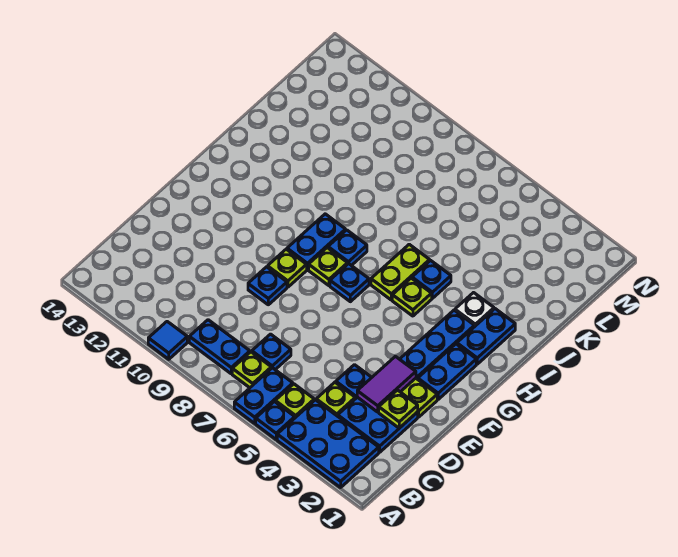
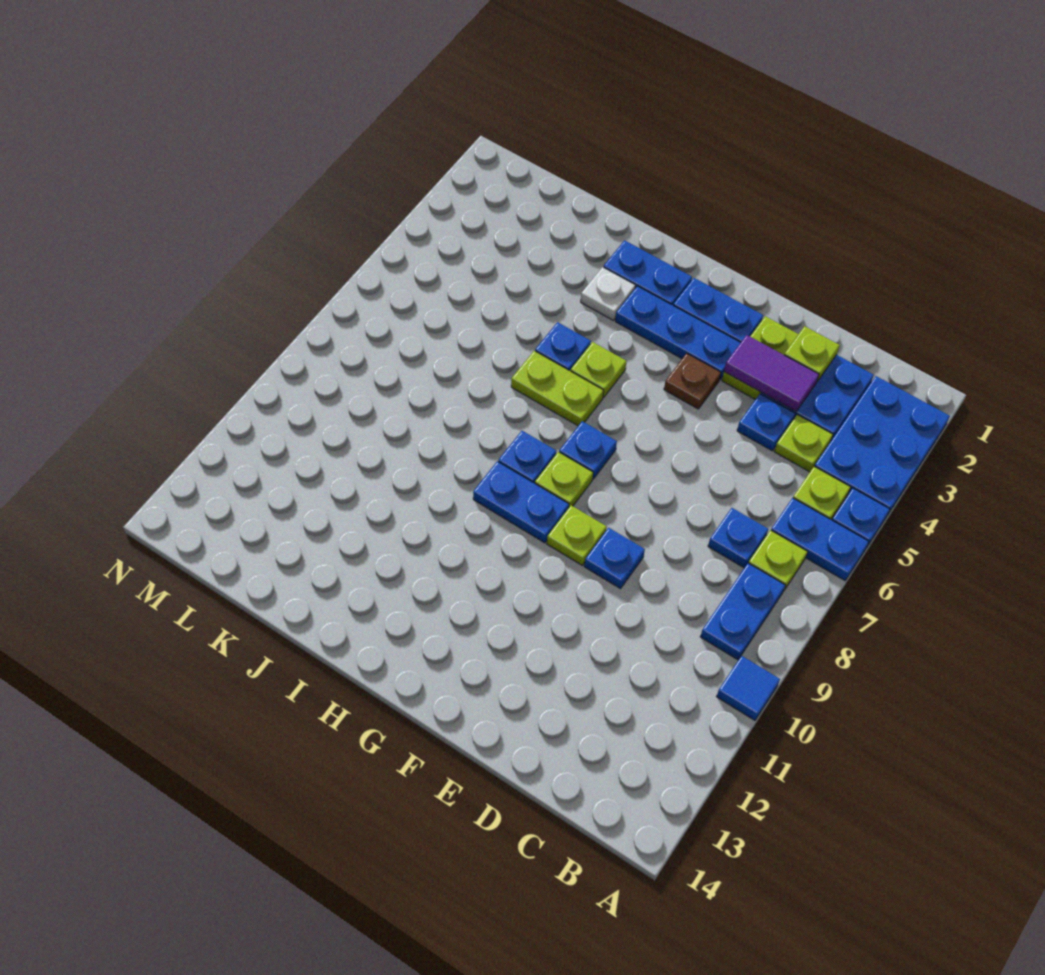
none -> brown 1x1 plate [664,353,721,409]

